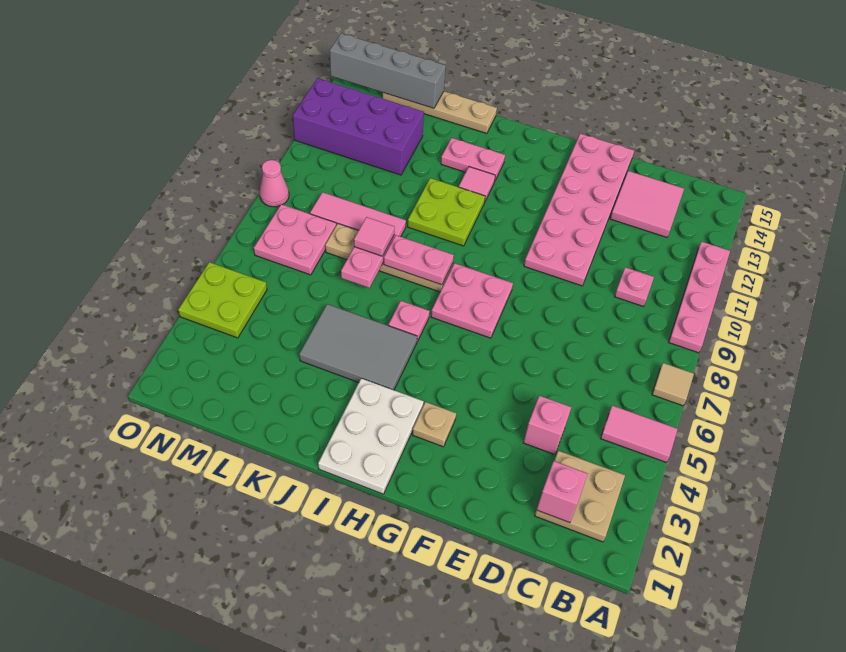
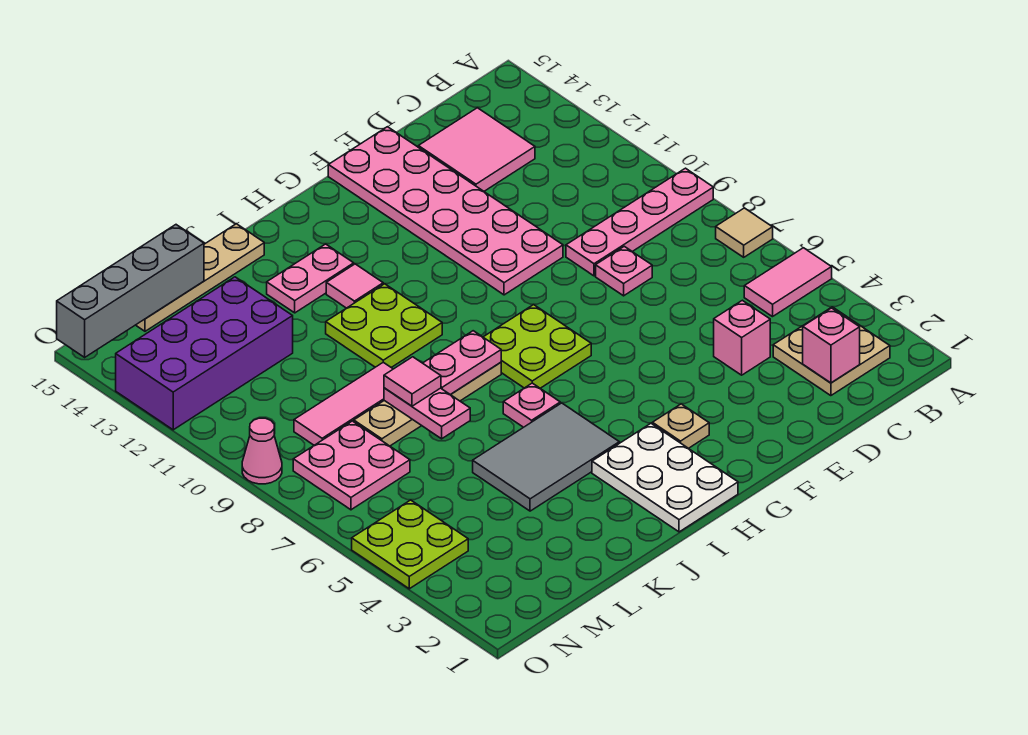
pink 1x4 plate [669,242,730,353] -> pink 1x4 plate turned to [566,168,713,276]
pink 1x1 plate [614,267,654,307] -> pink 1x1 plate moved to [596,246,652,296]
pink 2x2 plate [431,263,513,338] -> lime 2x2 plate [483,305,591,388]

